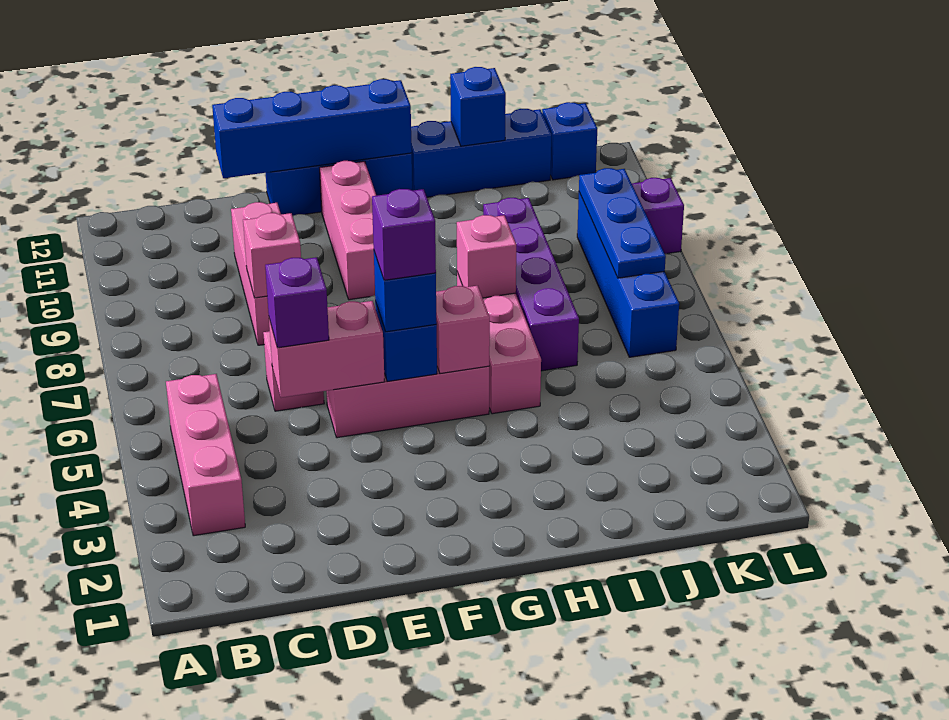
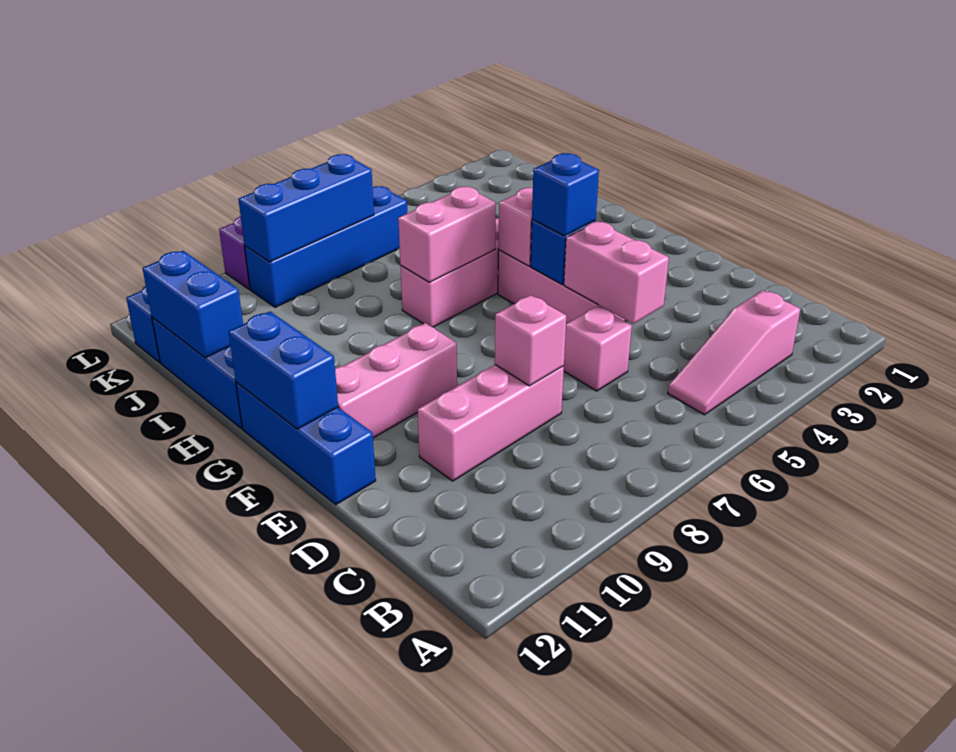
pink 1x3 brick [166,374,245,536] -> pink 1x3 slope [668,290,800,415]
purple 1x1 brick [265,257,329,348] -> none
blue 1x4 brick [212,79,412,178] -> blue 1x2 brick [229,312,338,429]
purple 1x1 brick [372,189,436,280] -> none
pink 1x1 brick [457,215,516,298] -> pink 1x2 brick [398,187,496,282]
purple 1x4 brick [483,198,579,371] -> none
blue 1x1 brick [450,67,506,146] -> blue 1x2 brick [143,251,243,358]
blue 1x3 plate [579,168,666,278] -> blue 1x3 brick [238,154,374,262]

